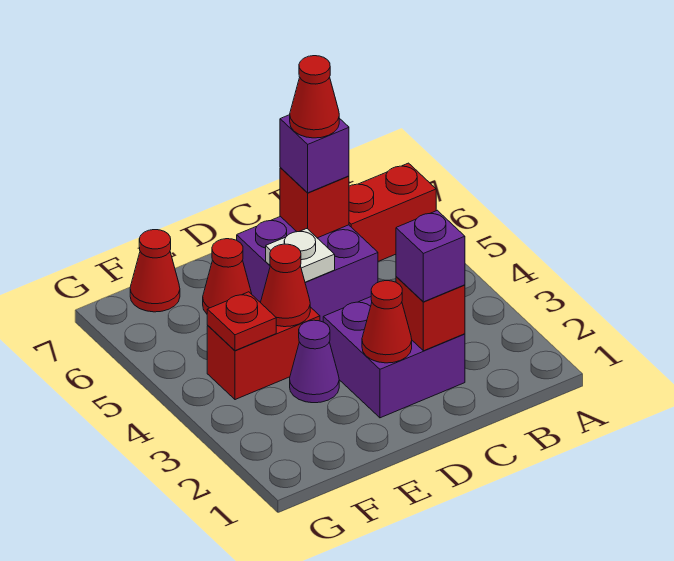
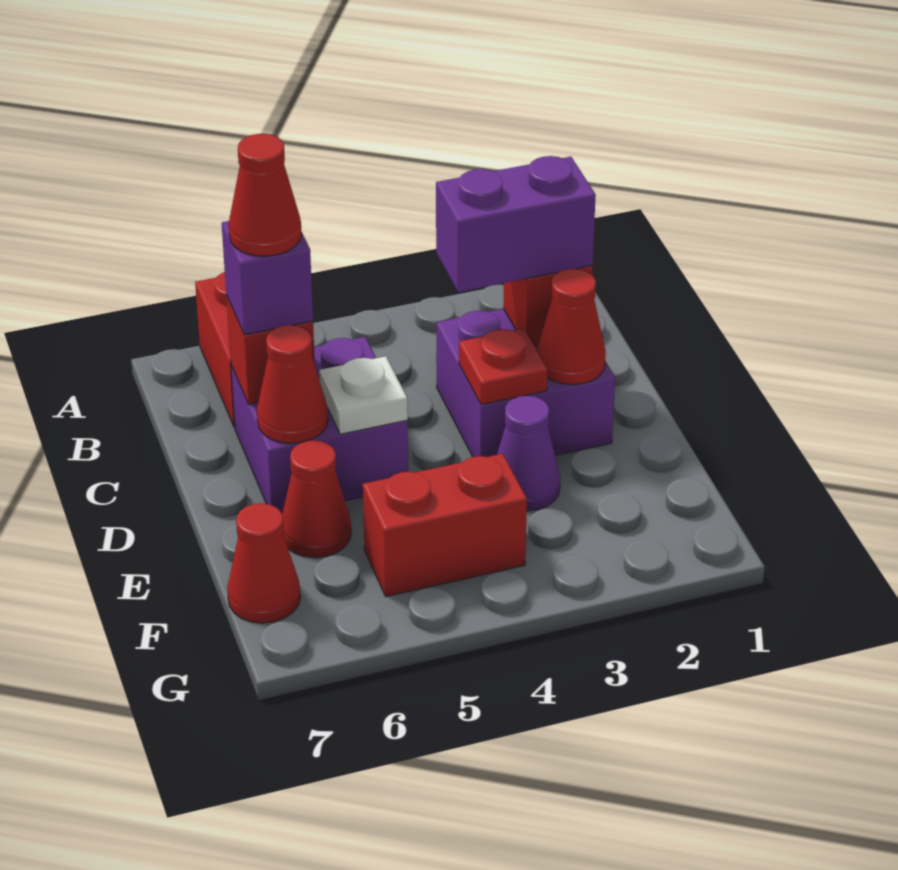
purple 1x1 brick [396,210,465,302] -> purple 1x2 brick [436,156,596,292]
red 1x2 brick [207,307,320,400] -> red 1x2 brick turned to [363,454,527,597]
red 1x1 cone [261,244,310,327] -> red 1x1 cone moved to [257,325,328,443]
red 1x1 plate [207,292,276,351] -> red 1x1 plate moved to [459,328,548,405]

